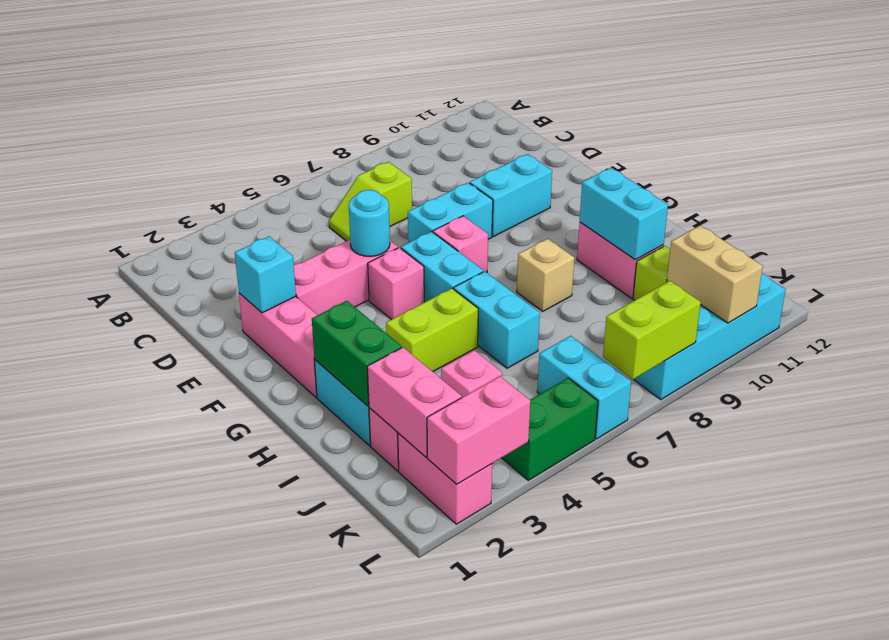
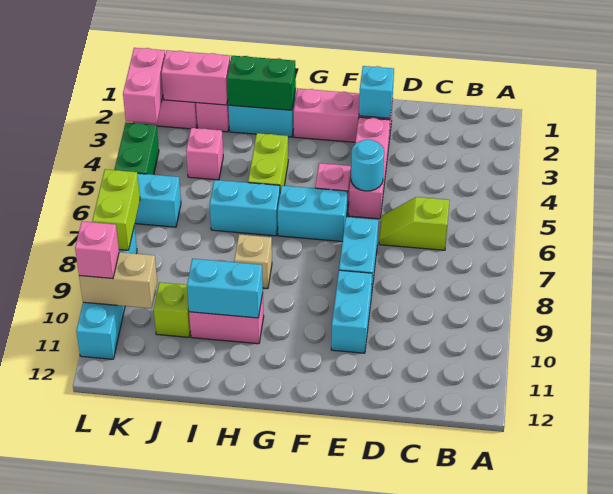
lime 1x2 slope [329,162,412,241] -> lime 1x2 slope turned to [379,197,450,250]
pink 1x1 brick [433,216,488,273] -> pink 1x1 brick moved to [75,221,119,279]

